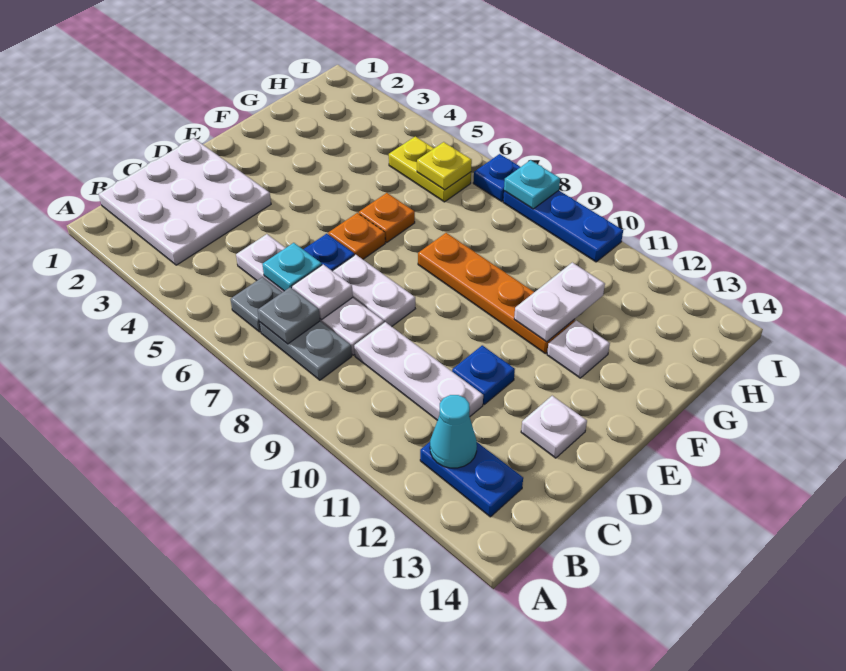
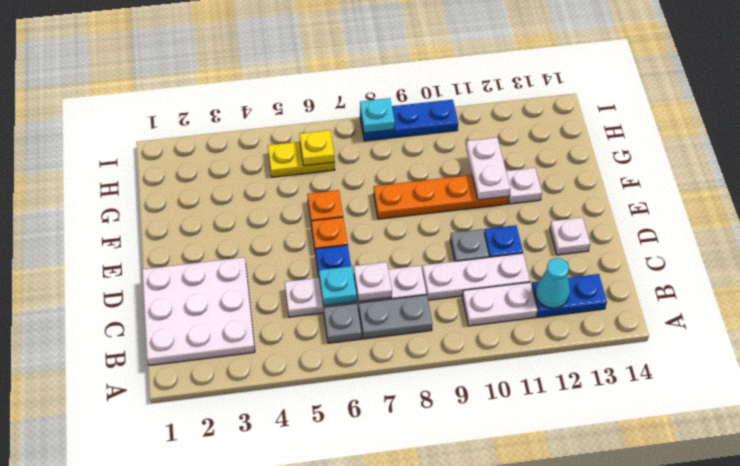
grey 1x1 plate [258,287,320,344] -> grey 1x1 plate moved to [450,229,489,261]
white 1x2 plate [333,255,415,327] -> white 1x2 plate moved to [462,282,538,326]
blue 1x1 plate [473,154,520,201] -> none

